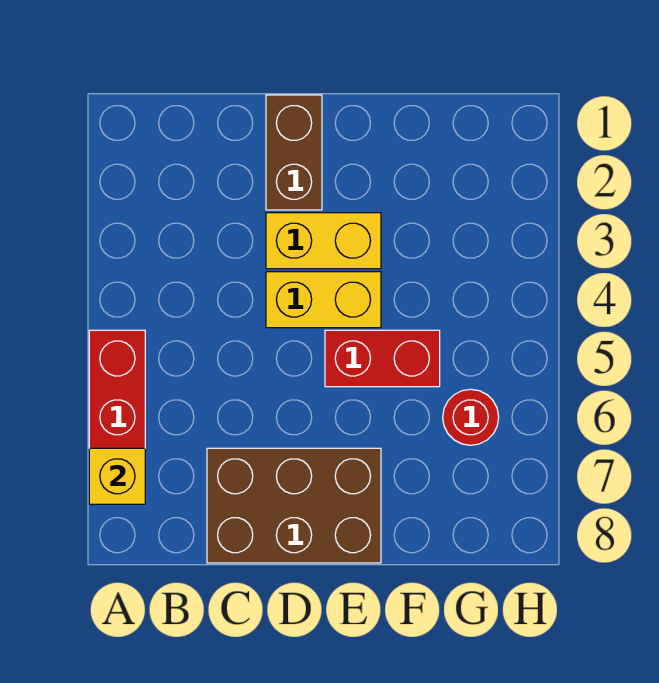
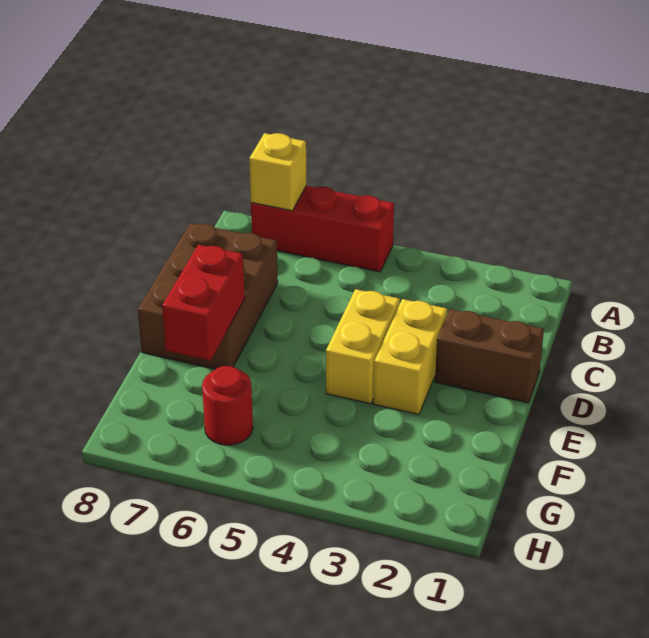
red 1x2 brick [325,330,440,387] -> red 1x2 brick moved to [162,245,245,361]

